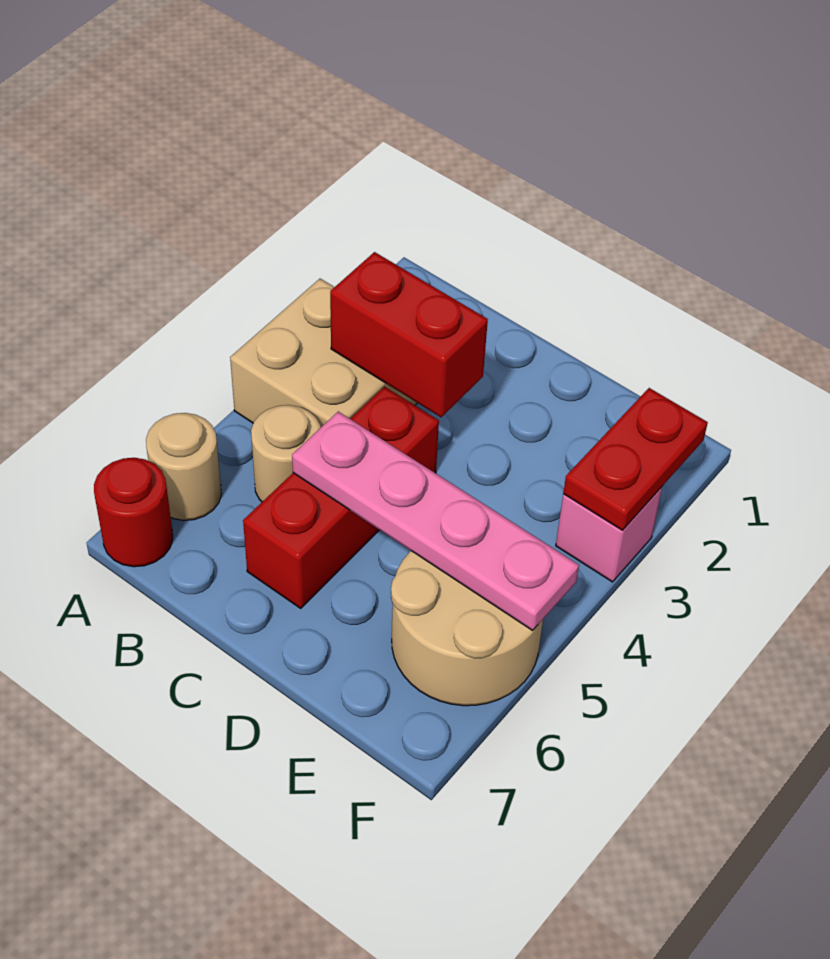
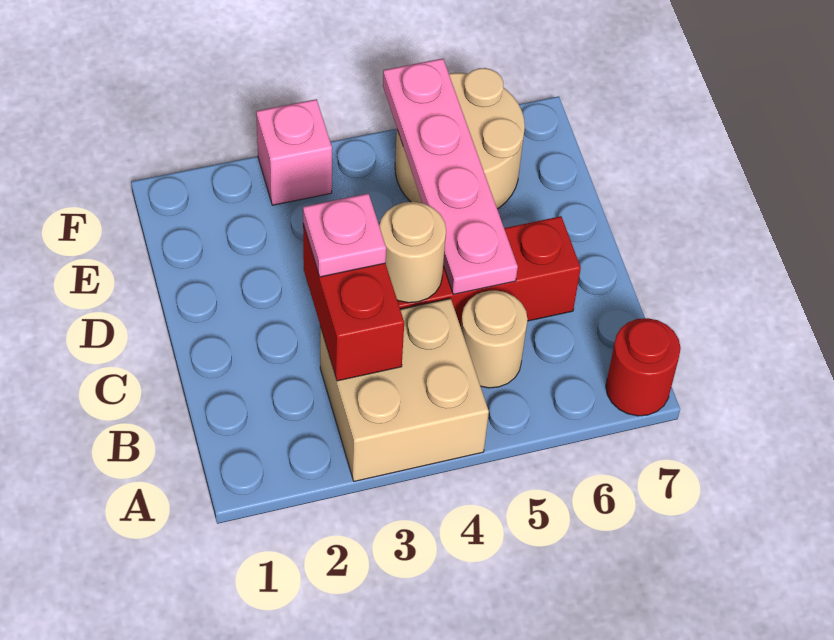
tan 1x1 round brick [146,413,222,520] -> tan 1x1 round brick moved to [379,202,446,303]
none -> pink 1x1 plate [303,193,386,277]
red 1x2 plate [563,388,708,530] -> none

